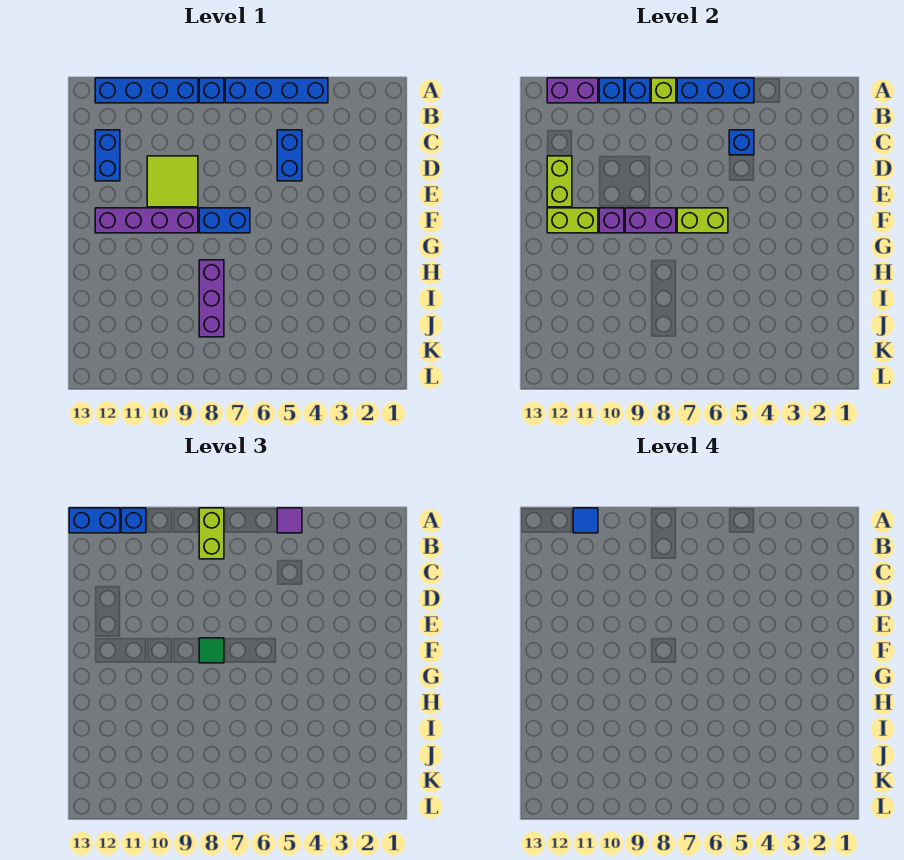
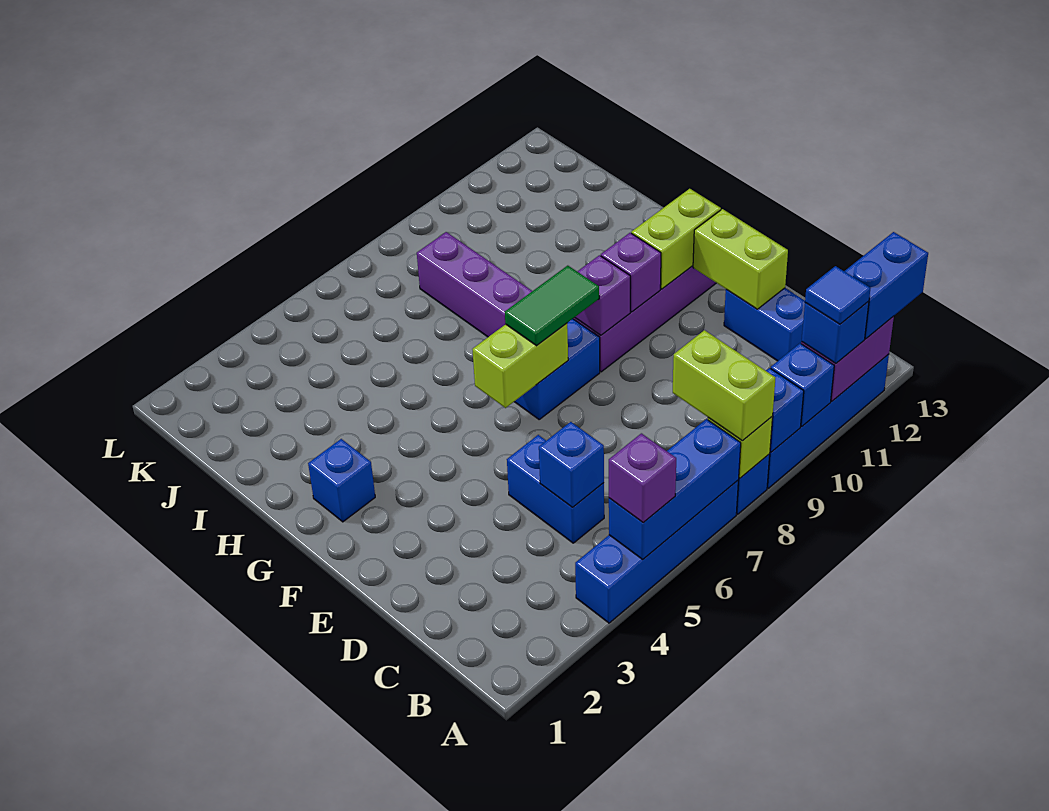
purple 1x1 tile [277,508,302,533] -> purple 1x1 brick [609,433,676,523]
lime 2x2 tile [147,156,198,207] -> none
purple 1x2 brick [625,208,676,233] -> purple 1x1 brick [575,255,630,335]
green 1x1 tile [199,638,224,663] -> green 1x2 tile [505,266,599,346]
none -> blue 1x1 brick [308,439,375,522]

